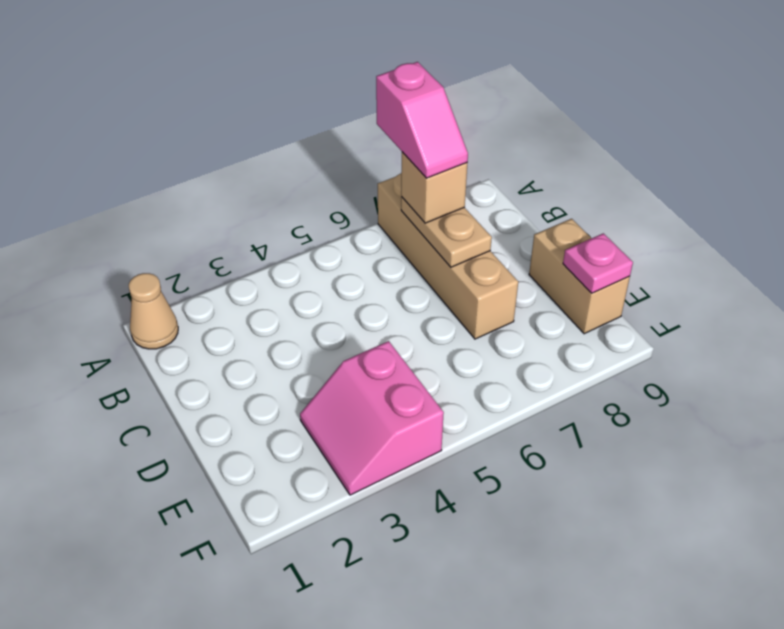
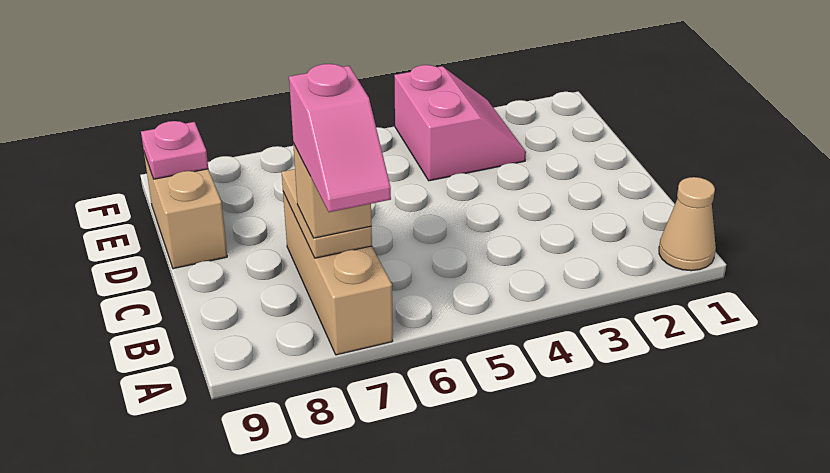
tan 1x4 brick [378,174,518,339] -> tan 1x3 brick [283,192,393,355]
pink 1x2 slope [376,62,468,178] -> pink 1x2 slope turned to [289,64,391,212]

